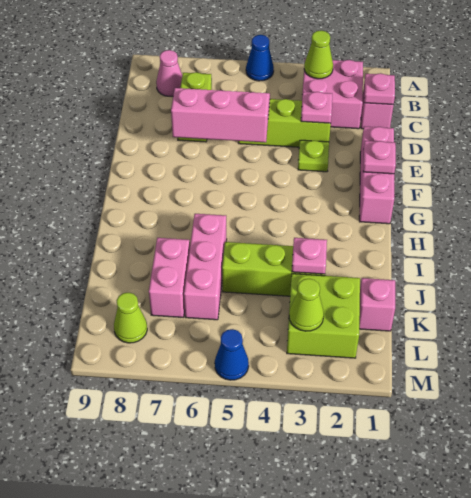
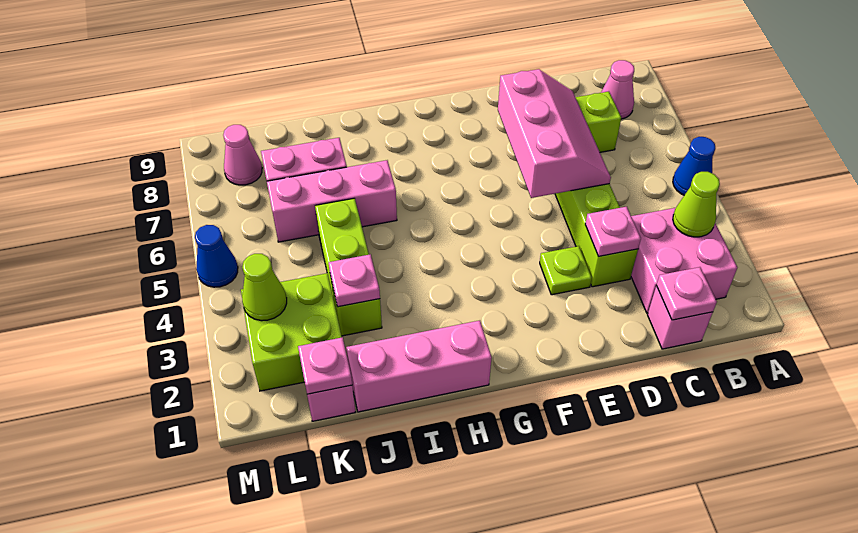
pink 1x3 brick [359,126,394,224] -> pink 1x3 brick moved to [346,321,492,412]
pink 1x1 plate [363,141,396,174] -> pink 1x1 plate moved to [298,337,352,394]
lime 1x1 cone [114,292,147,343] -> pink 1x1 cone [223,125,262,185]

